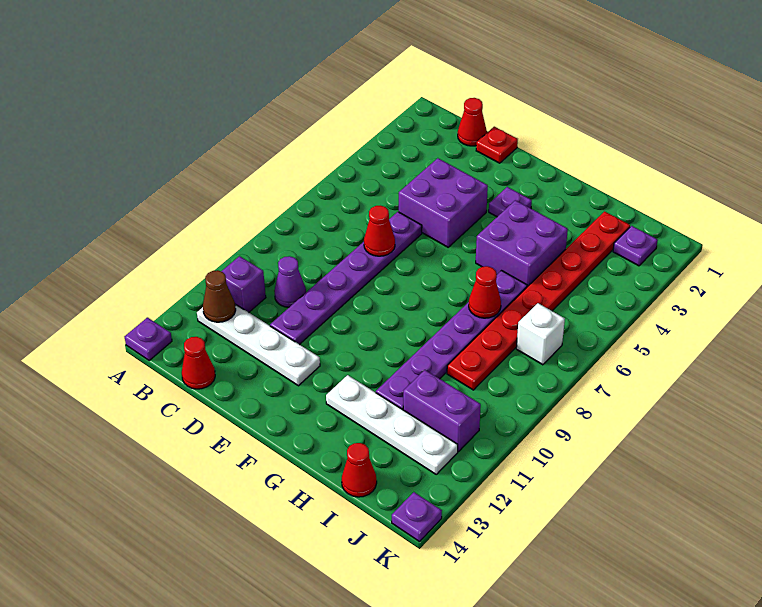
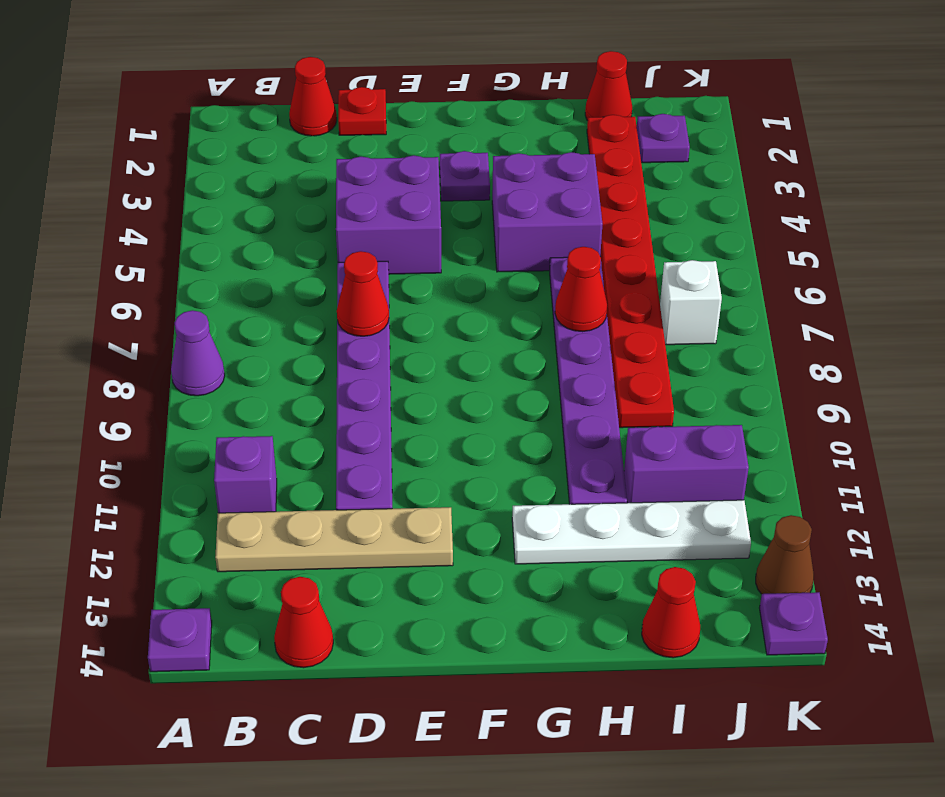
white 1x4 plate [197,304,320,386] -> tan 1x4 plate [215,507,453,572]
brown 1x1 cone [203,270,236,322] -> brown 1x1 cone moved to [756,515,814,594]
purple 1x1 cone [274,256,306,307] -> purple 1x1 cone moved to [171,310,225,396]
none -> red 1x1 cone [585,51,632,121]

